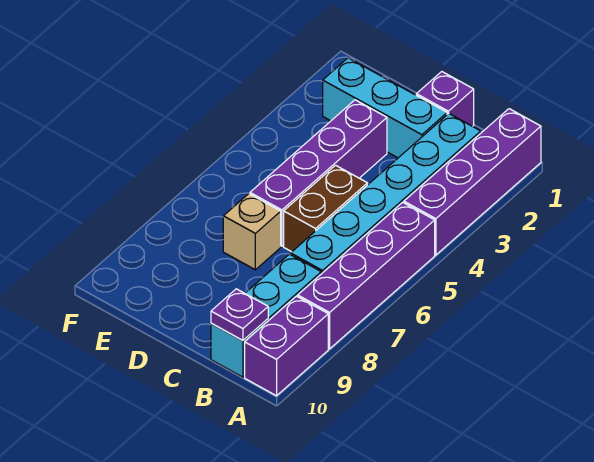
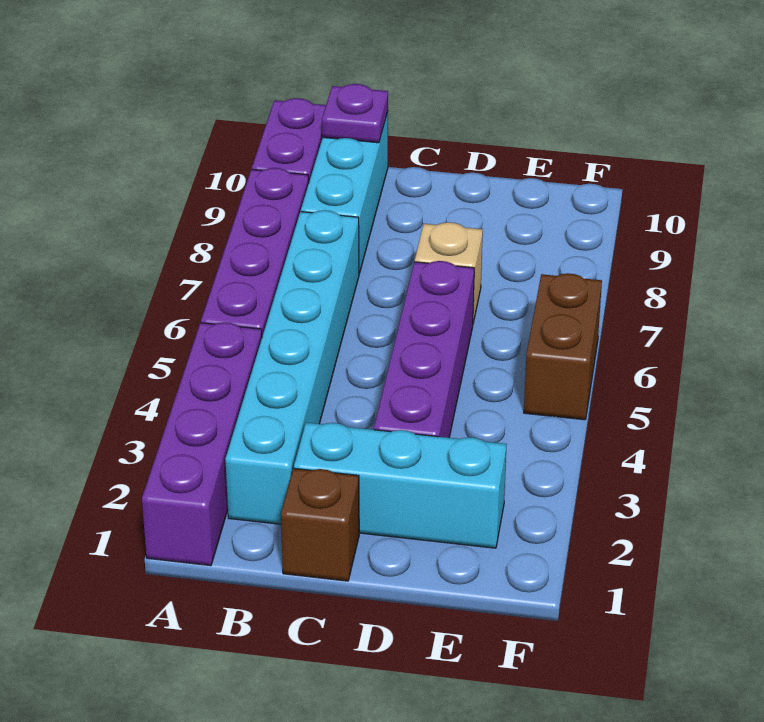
purple 1x1 brick [416,72,474,126] -> brown 1x1 brick [281,468,359,581]
brown 1x2 brick [284,165,367,252] -> brown 1x2 brick moved to [524,273,602,420]

